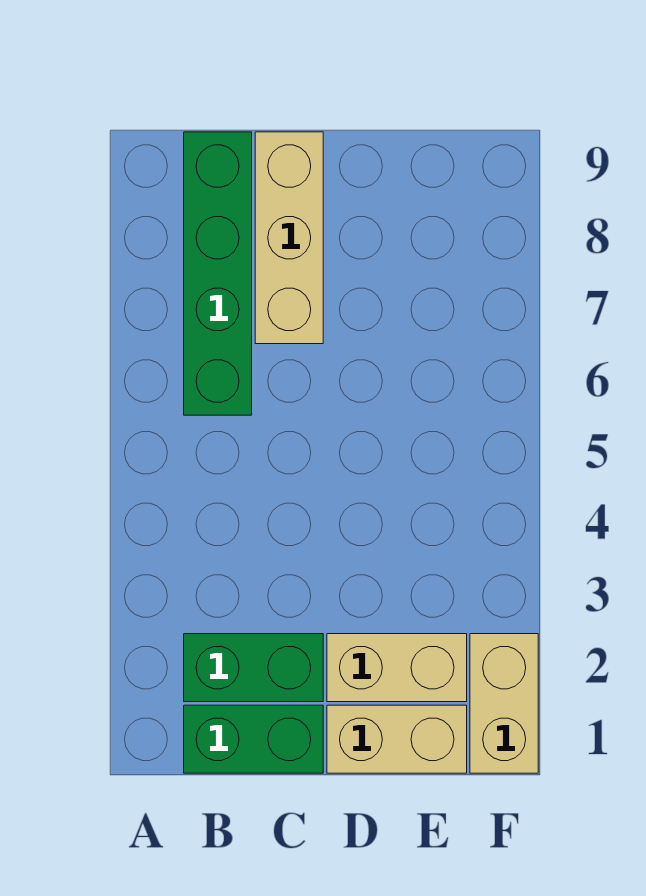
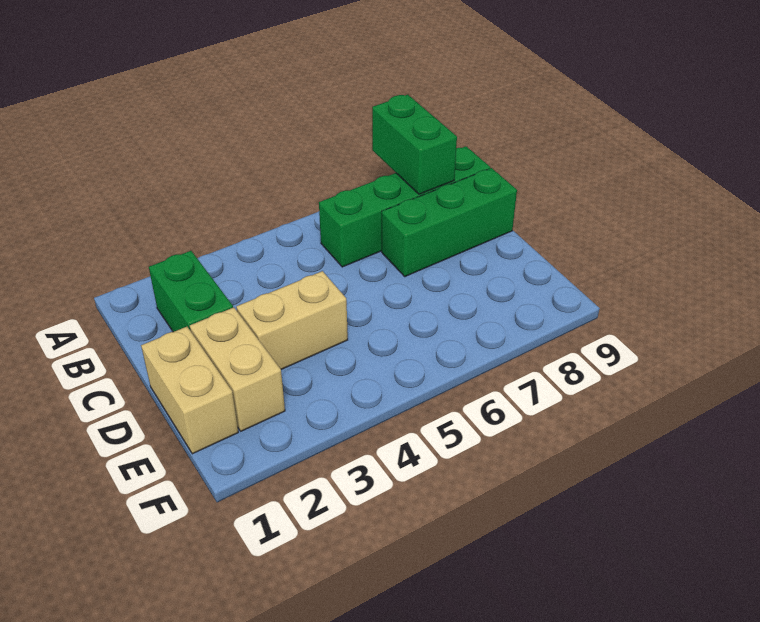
green 1x2 brick [184,705,323,773] -> green 1x2 brick moved to [372,95,457,194]
tan 1x3 brick [255,132,323,344] -> green 1x3 brick [382,168,517,276]
tan 1x2 brick [470,634,538,773] -> tan 1x2 brick moved to [236,271,348,369]

